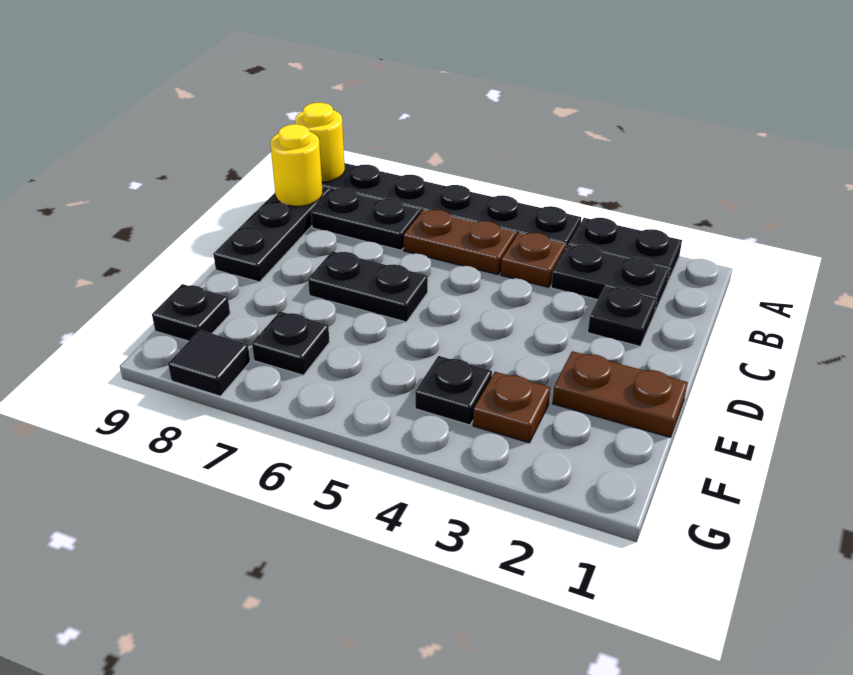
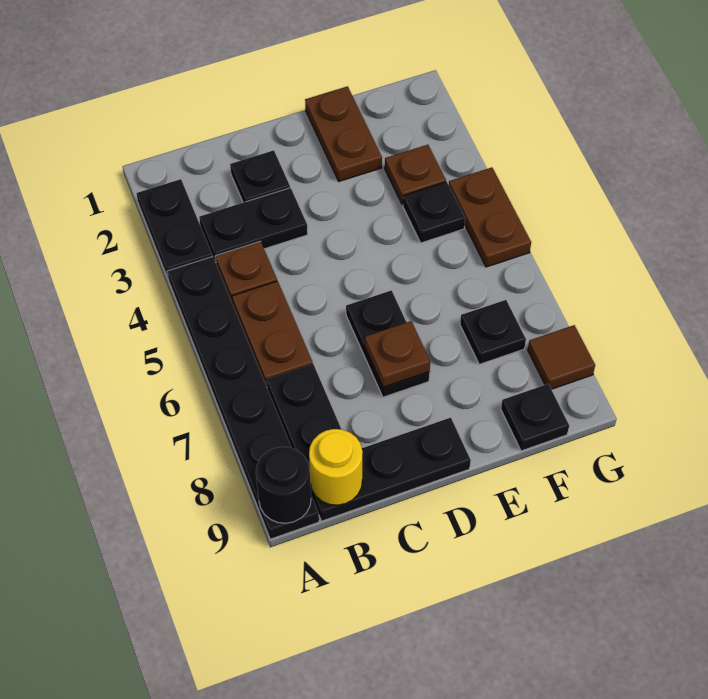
yellow 1x1 round brick [295,103,345,182] -> black 1x1 round brick [256,447,311,523]
black 1x2 plate [551,244,670,314] -> black 1x2 plate turned to [199,188,308,262]
none -> brown 1x1 plate [365,321,430,387]
none -> brown 1x2 plate [449,168,531,267]
black 1x1 tile [168,330,250,396] -> brown 1x1 tile [528,325,595,389]

